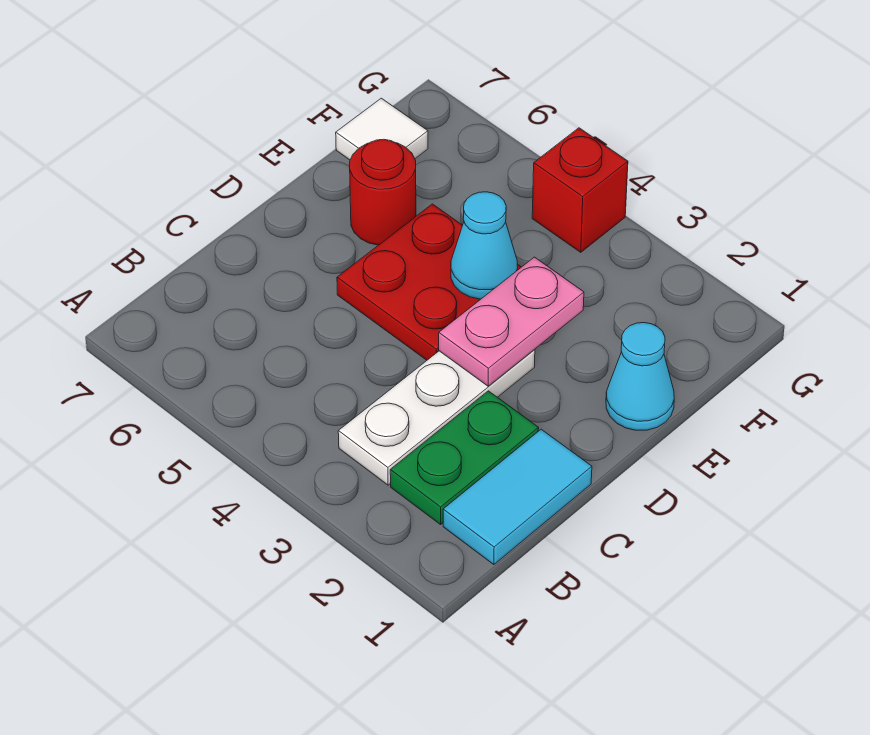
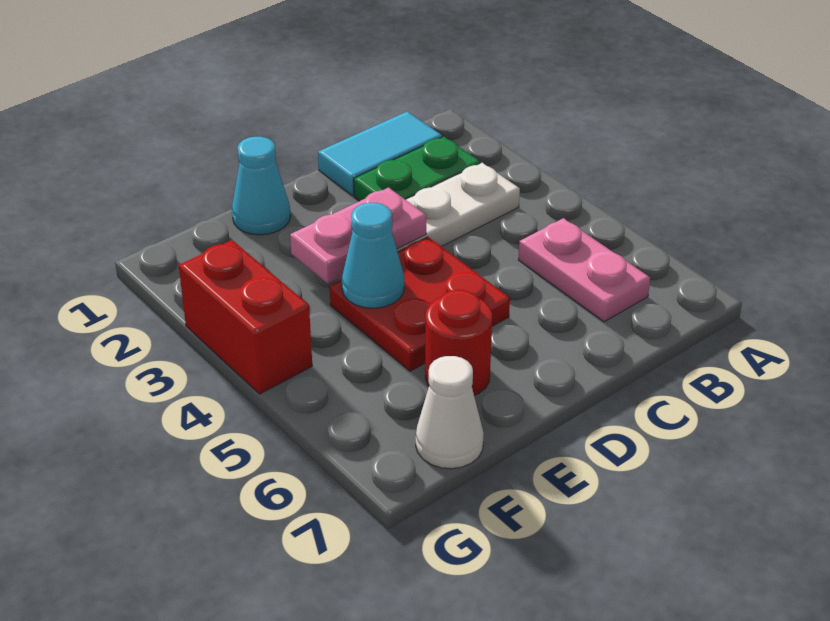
none -> pink 1x2 plate [518,218,650,322]
white 1x1 tile [336,98,428,160] -> white 1x1 cone [416,356,484,469]
red 1x1 brick [532,128,628,252] -> red 1x2 brick [179,240,312,394]

